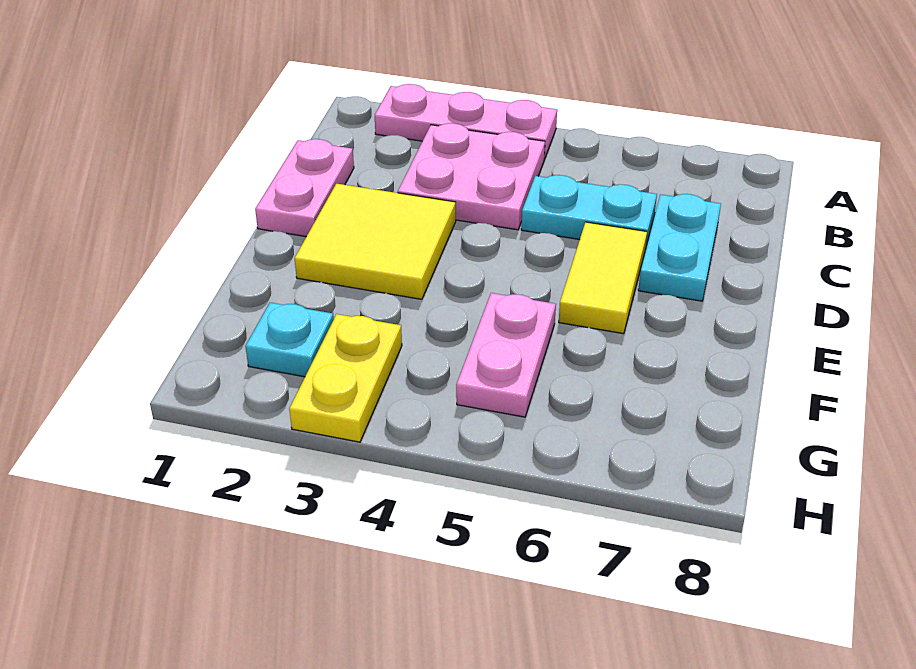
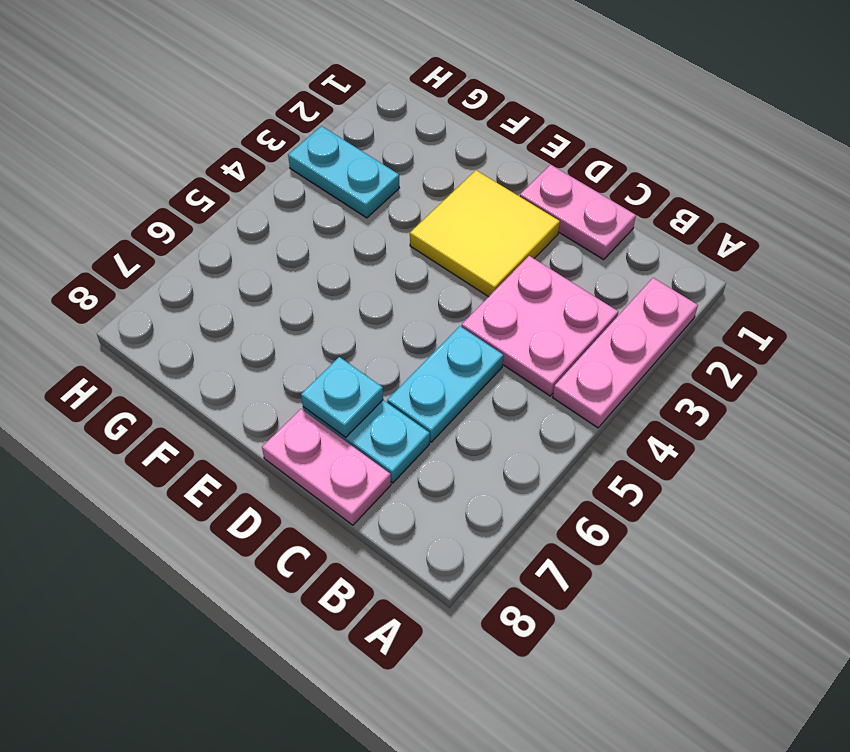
yellow 1x2 tile [559,222,647,334] -> none
pink 1x2 plate [456,293,556,417] -> pink 1x2 plate moved to [262,409,391,525]
cyan 1x1 plate [245,303,334,377] -> cyan 1x1 plate moved to [301,357,383,437]
yellow 1x2 plate [289,314,402,442] -> cyan 1x2 plate [288,126,399,218]

